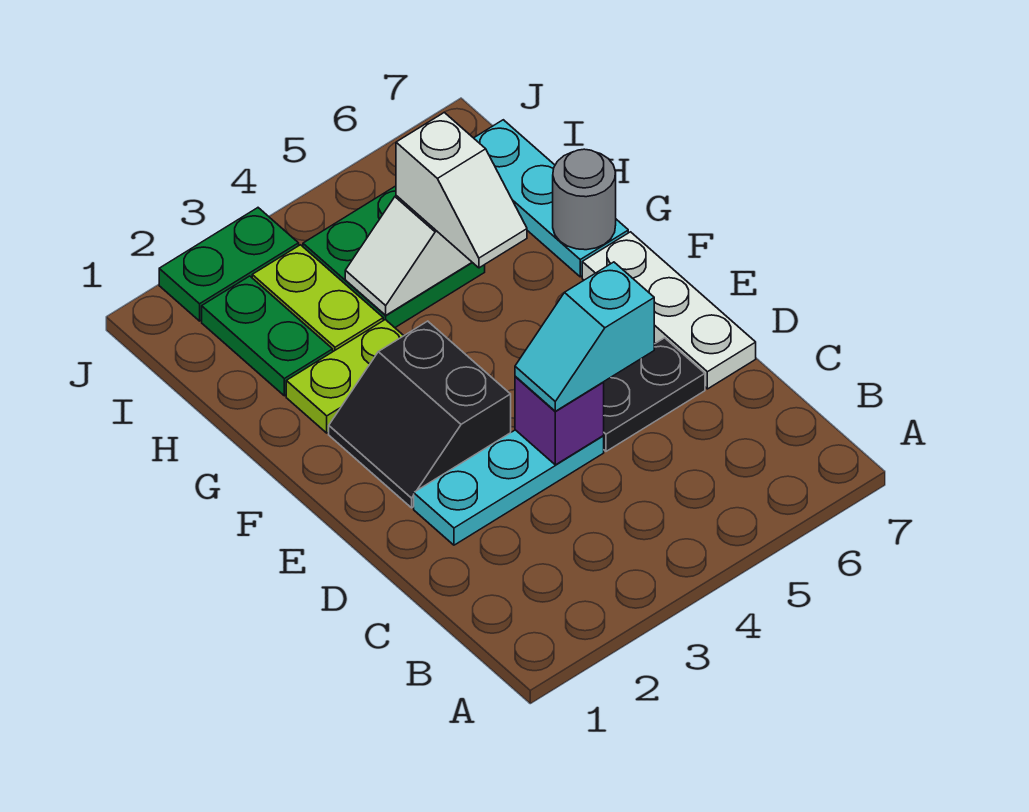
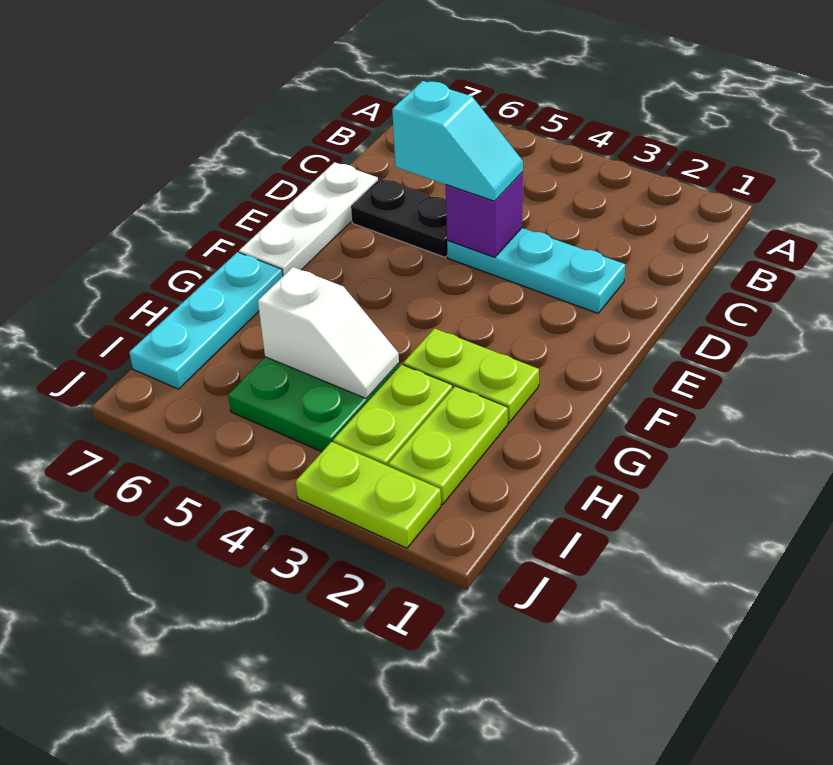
black 2x2 slope [329,321,511,508] -> none
white 1x2 slope [396,113,527,268] -> none
grey 1x1 round brick [553,149,616,250] -> none
green 1x2 plate [202,276,333,396] -> lime 1x2 plate [388,386,508,504]
green 1x2 plate [159,208,299,321] -> lime 1x2 plate [296,442,441,548]

